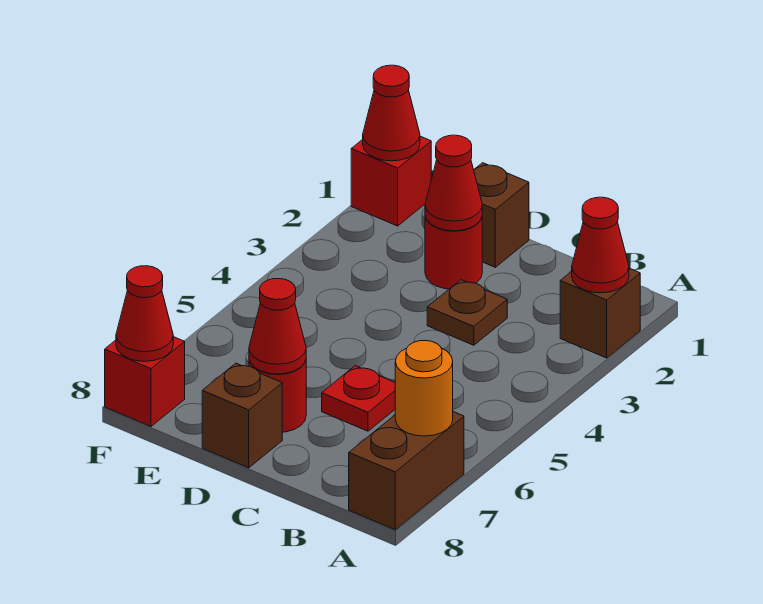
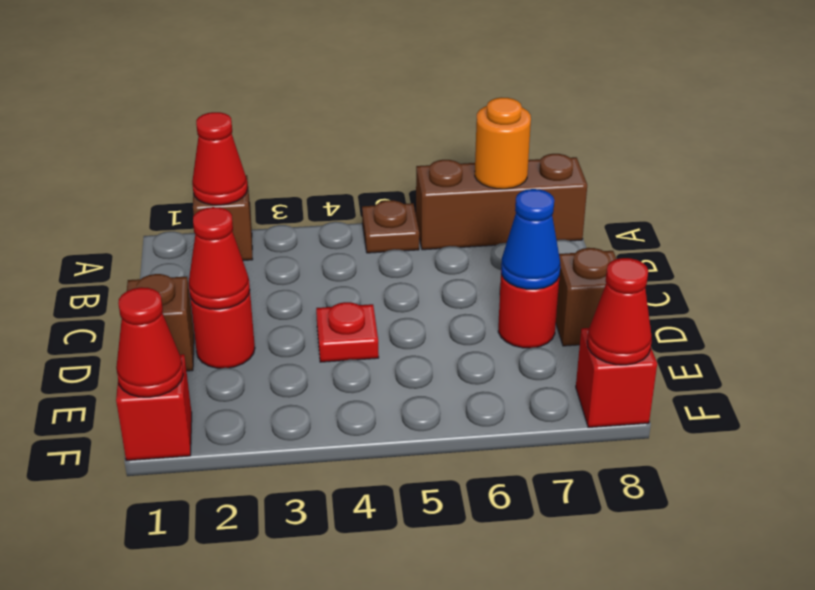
brown 1x2 brick [349,412,464,530] -> brown 1x3 brick [416,154,587,250]
brown 1x1 plate [427,280,507,345] -> brown 1x1 plate moved to [362,200,419,253]
red 1x1 plate [322,366,395,431] -> red 1x1 plate moved to [316,302,379,362]
red 1x1 cone [249,279,306,374] -> blue 1x1 cone [501,189,560,289]

